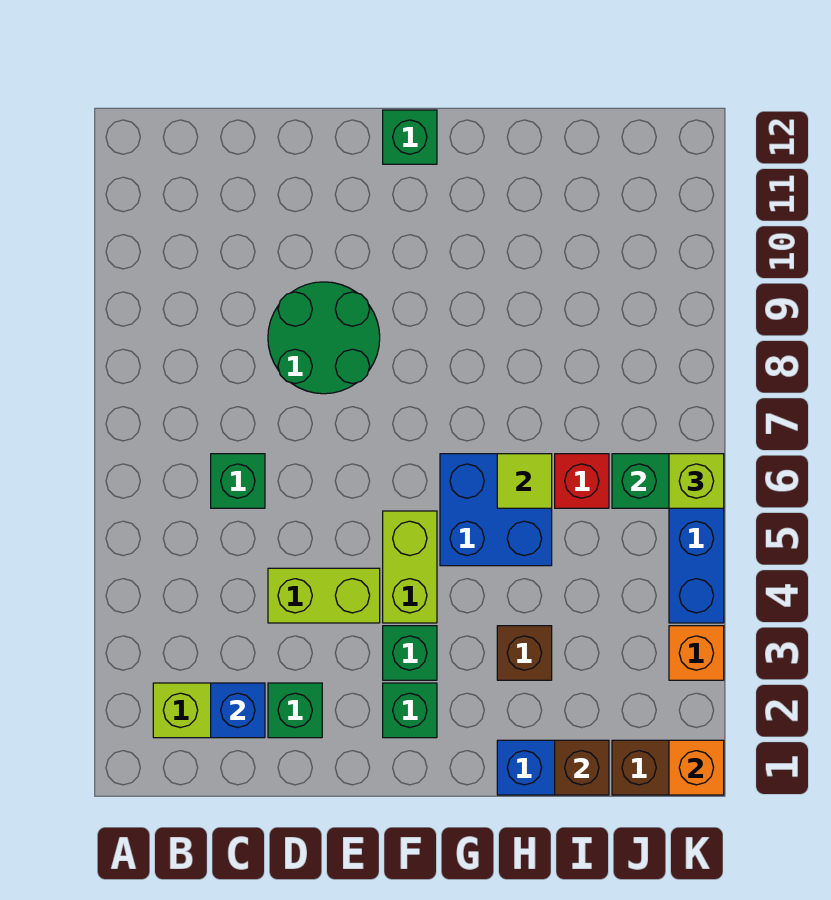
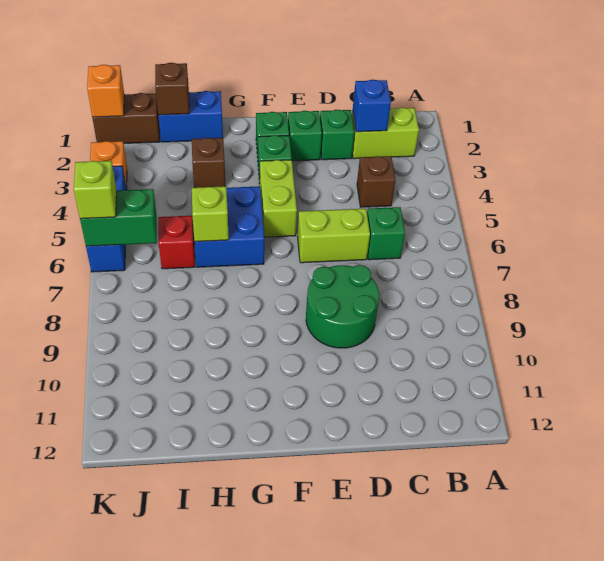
none -> brown 1x1 brick [357,156,396,207]
lime 1x2 brick [268,568,380,623] -> lime 1x2 brick moved to [297,209,370,263]
green 1x1 brick [383,110,437,164] -> green 1x1 brick moved to [288,111,322,161]
lime 1x1 tile [497,454,552,508] -> lime 1x1 brick [192,186,229,242]

